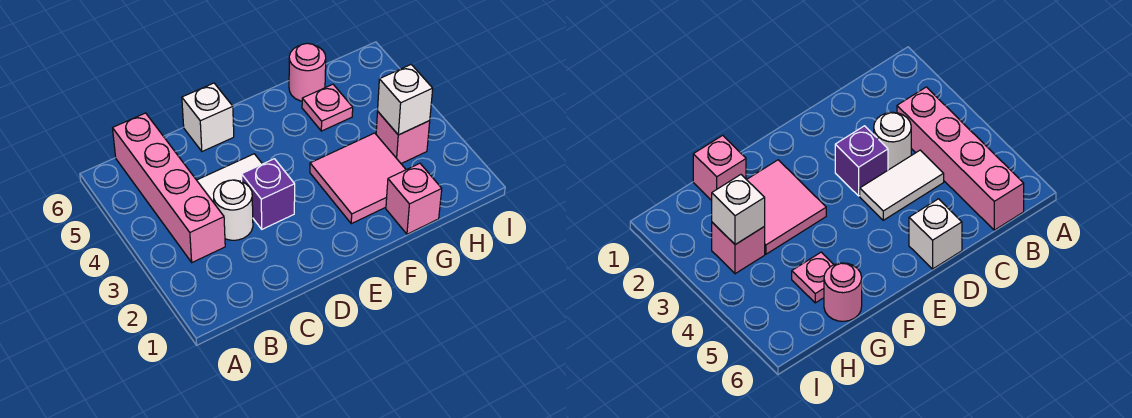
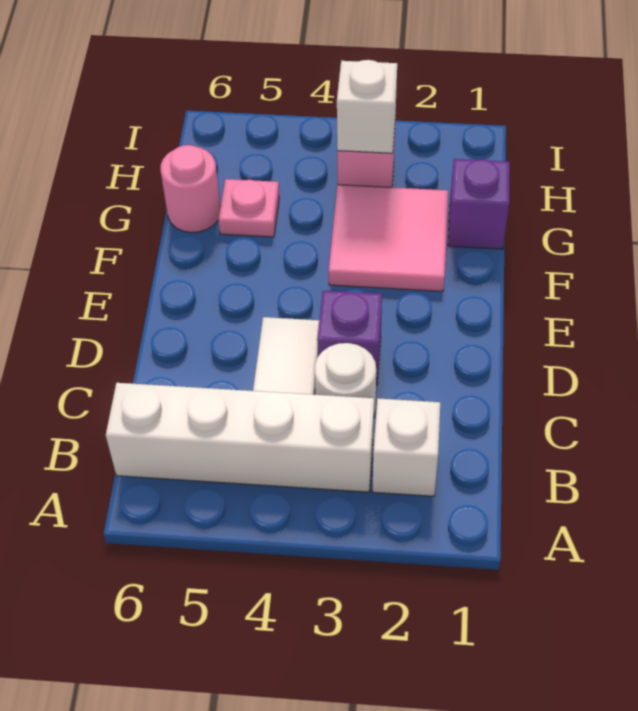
pink 1x4 brick [113,113,225,262] -> white 1x4 brick [106,383,374,492]
white 1x1 brick [182,83,234,151] -> white 1x1 brick moved to [372,398,440,496]
pink 1x1 brick [386,163,442,234] -> purple 1x1 brick [448,159,510,249]

